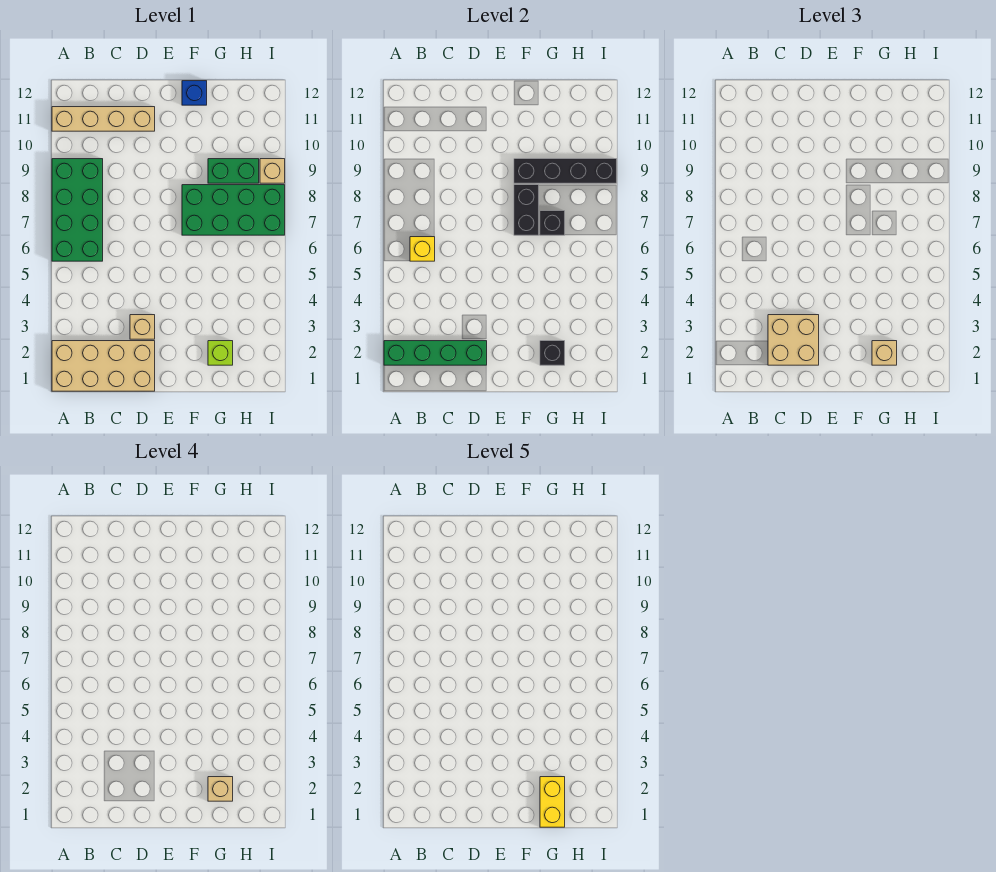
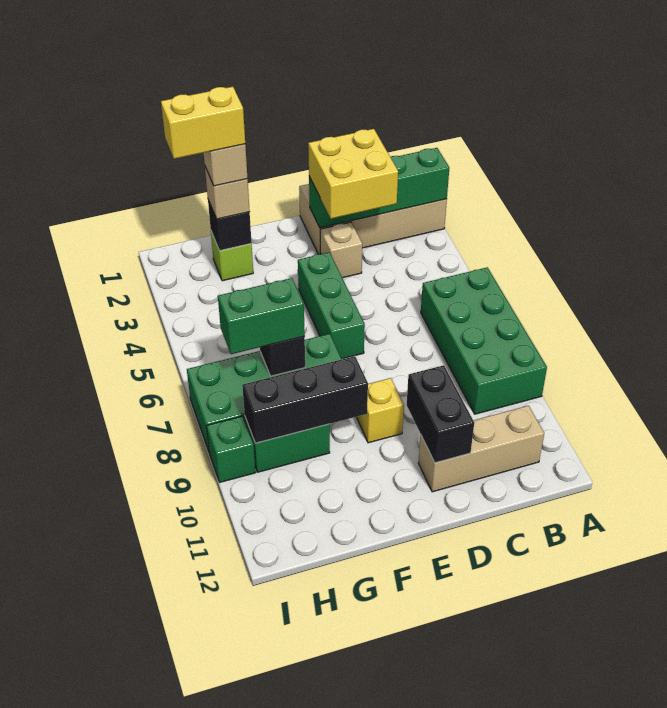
tan 1x4 brick [52,107,155,131] -> tan 1x3 brick [418,406,544,492]
yellow 1x1 brick [410,237,435,261] -> yellow 1x1 brick moved to [357,378,404,443]
tan 2x2 brick [768,315,819,365] -> yellow 2x2 brick [308,129,398,219]
none -> green 1x3 brick [298,252,365,359]
black 1x2 brick [514,185,539,235] -> black 1x2 brick moved to [407,365,474,463]
black 1x4 brick [514,159,617,183] -> black 1x3 brick [242,356,368,443]
blue 1x1 brick [182,81,207,105] -> none
yellow 1x2 brick [540,777,565,827] -> yellow 1x2 brick turned to [161,87,245,159]
none -> green 1x2 brick [218,278,305,354]
tan 1x1 brick [260,159,285,183] -> green 1x1 brick [207,416,256,482]

